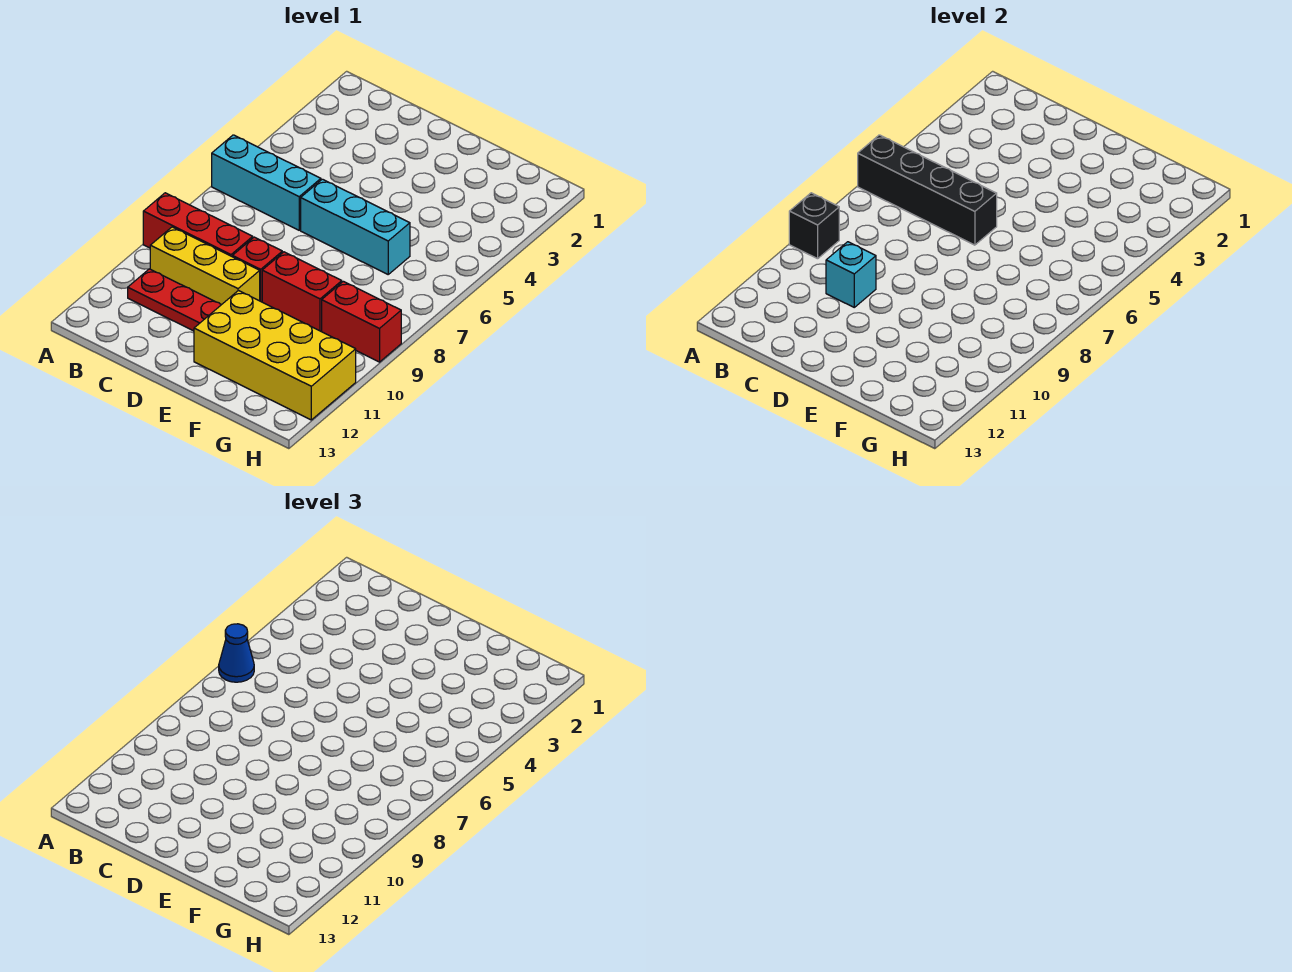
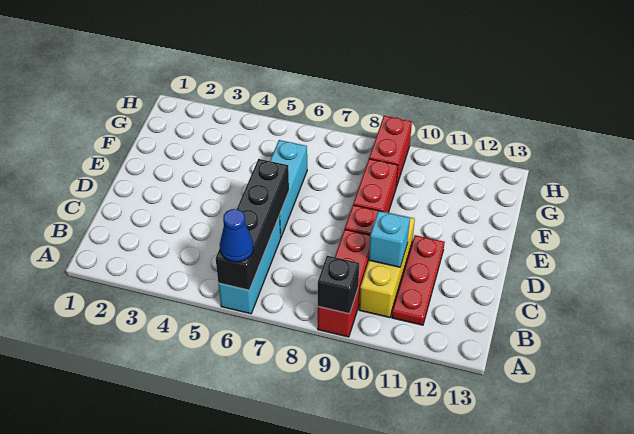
yellow 2x4 brick [194,291,356,420] -> none

